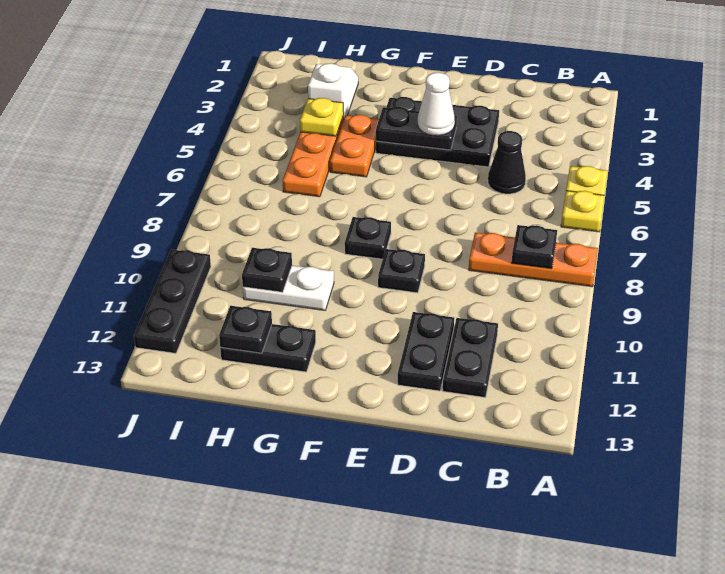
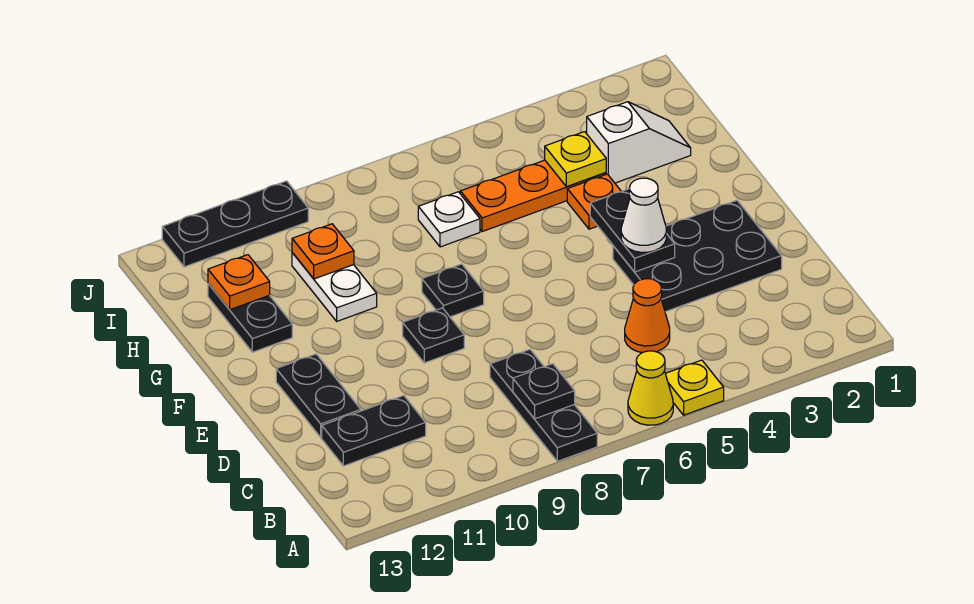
yellow 1x1 plate [561,191,604,232] -> yellow 1x1 cone [628,351,673,425]
orange 1x3 plate [469,232,598,287] -> black 1x3 plate [490,350,597,461]
black 1x1 cone [488,131,526,194] -> orange 1x1 cone [625,279,670,353]
black 2x3 plate [376,97,499,167] -> black 2x3 plate turned to [613,200,782,312]
black 1x2 plate [398,312,454,391] -> black 1x2 plate turned to [276,354,361,437]
orange 1x2 plate [330,115,379,177] -> orange 1x1 plate [567,174,621,229]
none -> white 1x1 plate [418,192,480,247]
black 1x1 plate [242,248,292,292] -> orange 1x1 plate [292,224,354,279]
black 1x1 plate [219,306,272,353] -> orange 1x1 plate [208,255,270,310]

